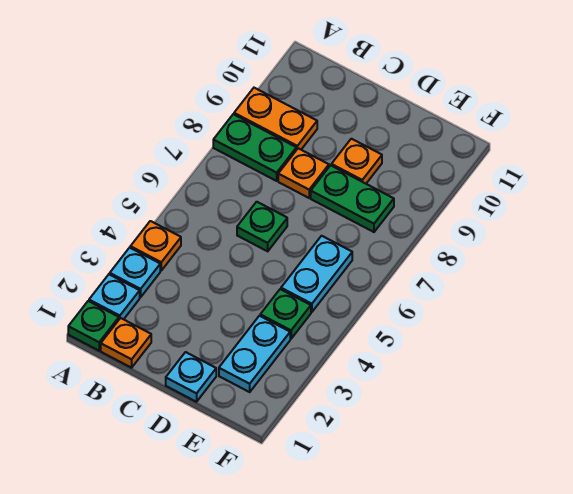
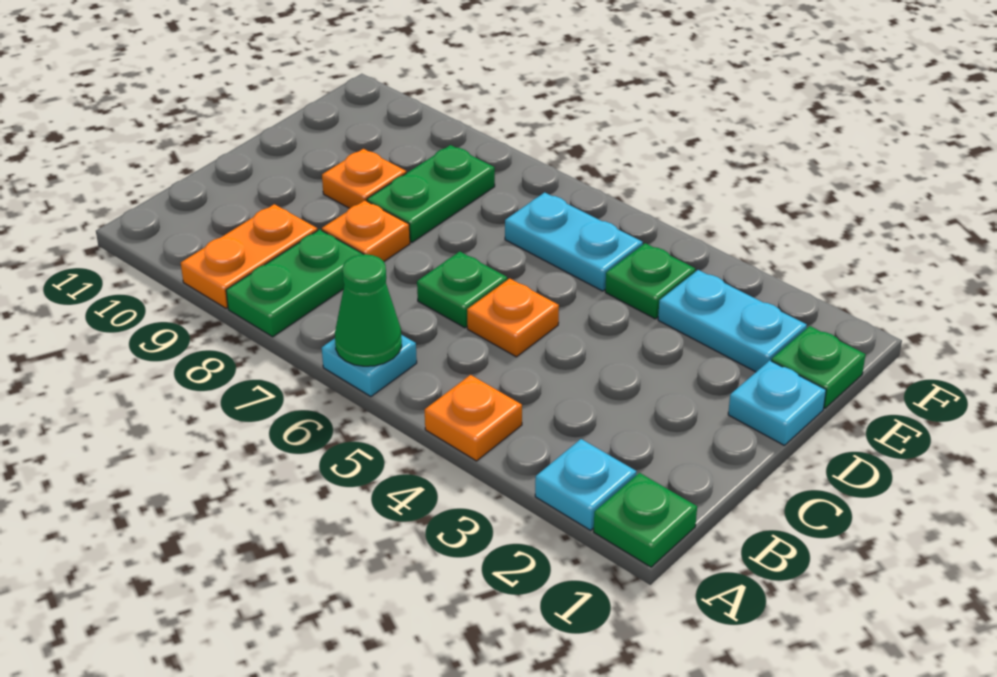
cyan 1x1 plate [110,248,160,297] -> cyan 1x1 plate moved to [322,335,417,397]
none -> green 1x1 cone [335,254,402,366]
orange 1x1 plate [101,318,151,368] -> orange 1x1 plate moved to [467,278,559,357]
none -> green 1x1 plate [772,326,866,408]

